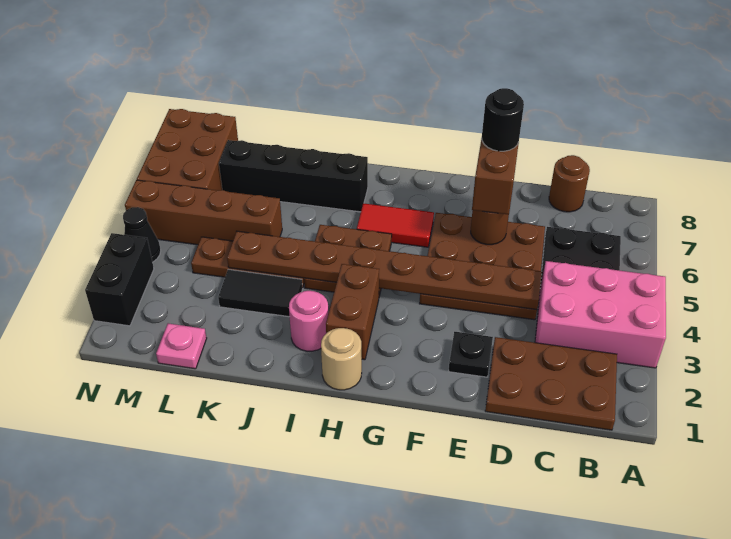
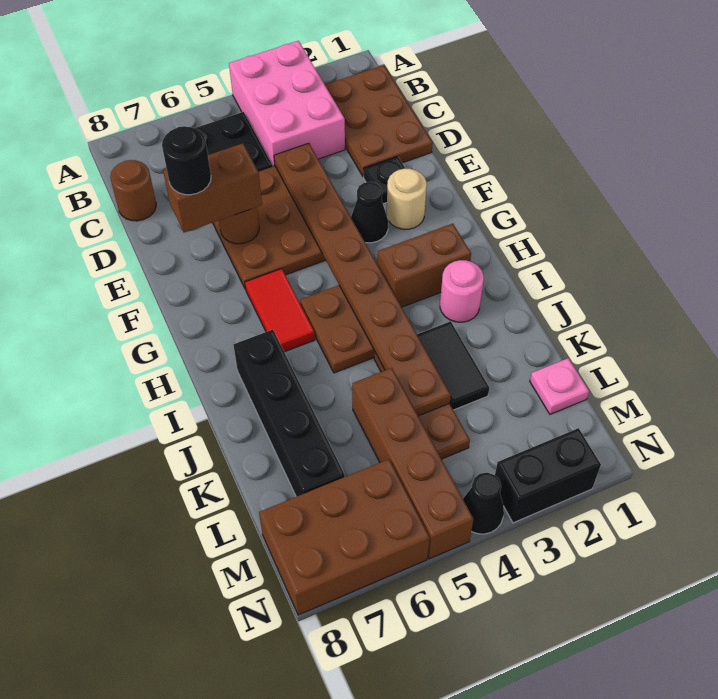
none -> black 1x1 cone [351,182,388,243]
tan 1x1 round brick [321,328,362,390] -> tan 1x1 round brick moved to [387,169,427,229]

